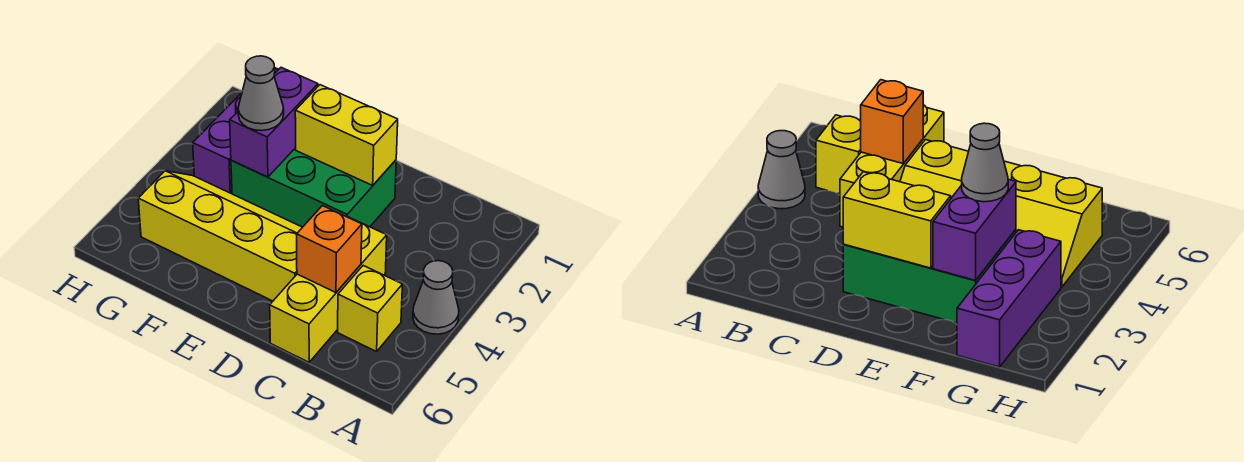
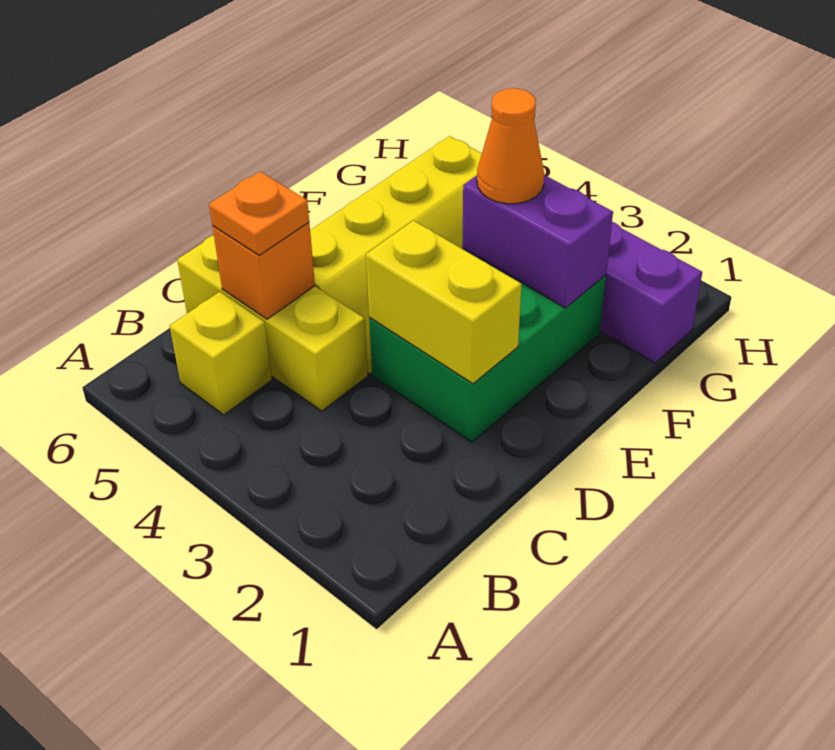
grey 1x1 cone [413,261,459,334] -> none
none -> orange 1x1 plate [209,172,309,255]
yellow 1x2 brick [295,85,398,185] -> yellow 1x2 brick turned to [366,221,521,384]
grey 1x1 cone [238,56,284,131] -> orange 1x1 cone [477,88,544,204]

